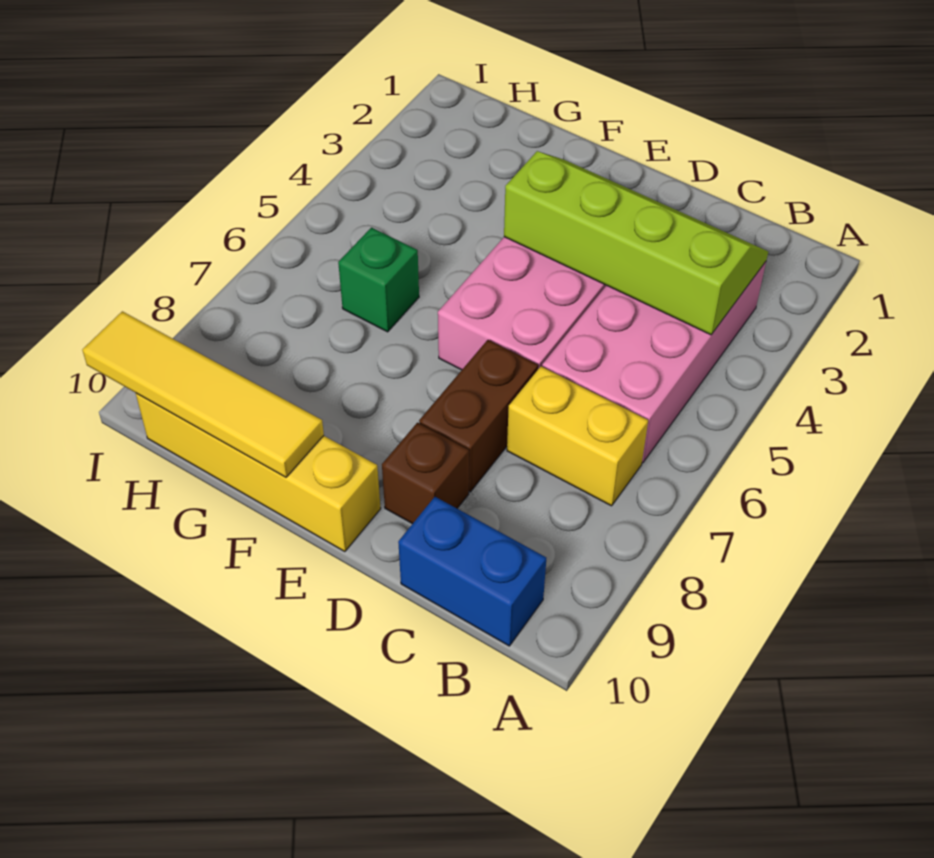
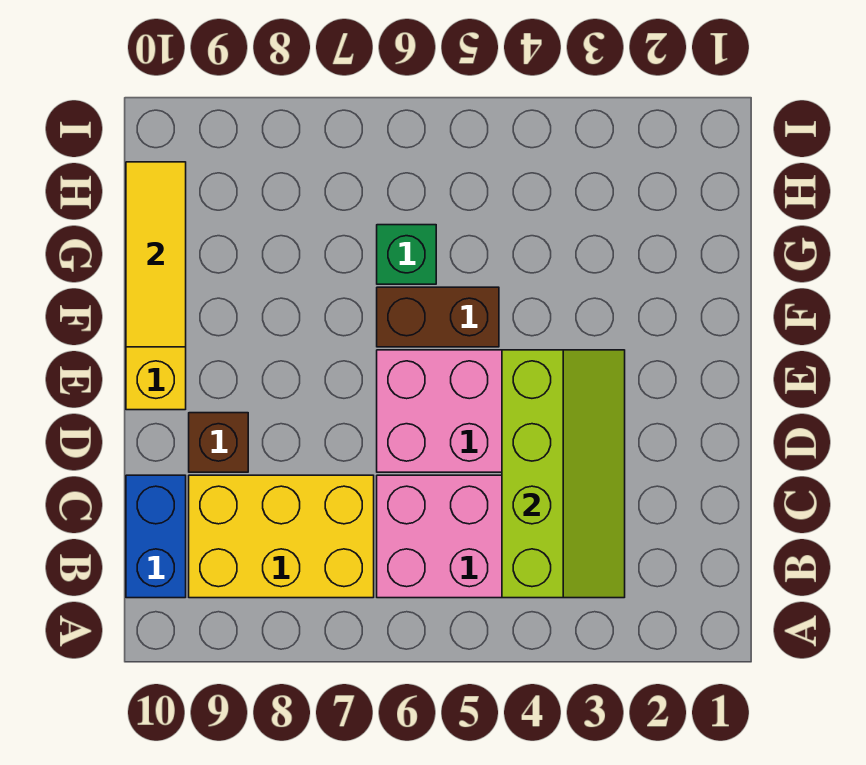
yellow 1x2 brick [507,366,648,506] -> yellow 2x3 brick [189,475,374,598]
brown 1x2 brick [419,340,538,492] -> brown 1x2 brick moved to [377,287,499,347]
yellow 1x4 tile [82,311,324,477] -> yellow 1x3 tile [126,162,186,347]

